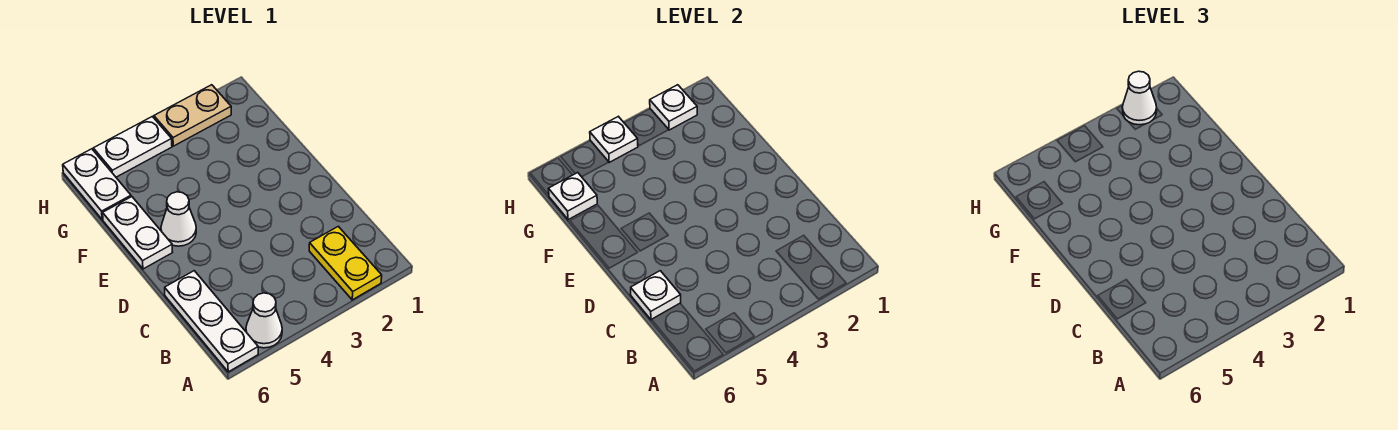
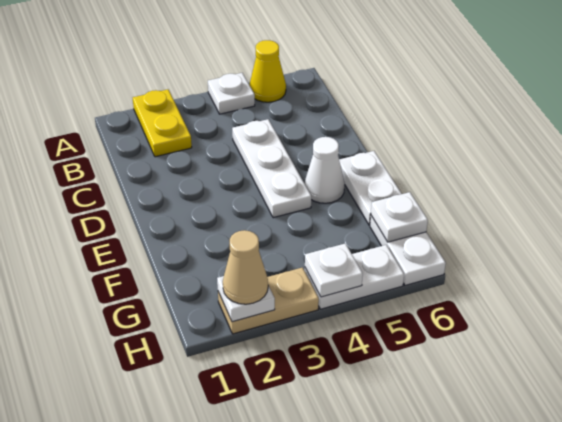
white 1x1 cone [246,293,282,348] -> yellow 1x1 cone [249,40,286,102]
white 1x3 plate [165,271,258,372] -> white 1x3 plate moved to [232,119,311,218]
white 1x1 plate [631,271,681,320] -> white 1x1 plate moved to [208,73,255,114]
white 1x1 cone [1122,71,1157,125] -> tan 1x1 cone [223,230,268,304]

